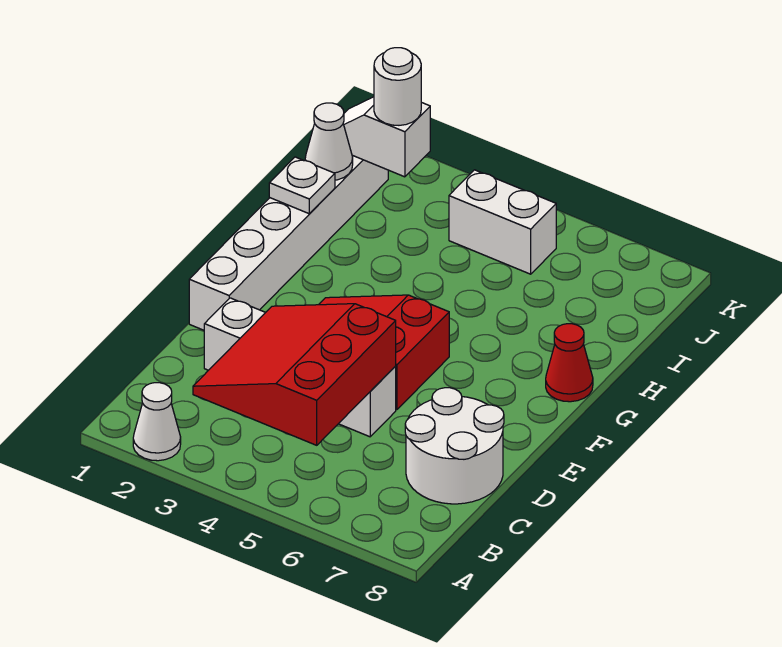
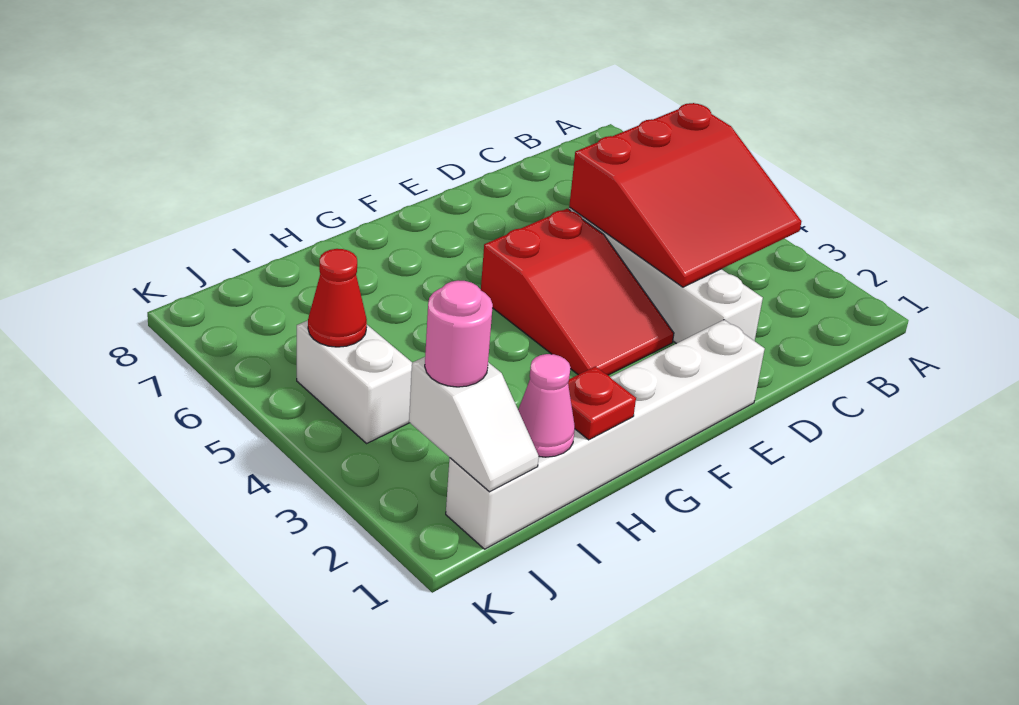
white 1x1 cone [133,383,181,461] -> none
white 2x2 round brick [405,388,504,504] -> none
red 1x1 cone [546,324,593,402] -> red 1x1 cone moved to [308,249,367,347]
white 1x1 plate [269,157,335,214] -> red 1x1 plate [568,366,636,440]
white 1x1 cone [305,103,353,180] -> pink 1x1 cone [518,354,575,457]
white 1x1 round brick [374,48,421,125] -> pink 1x1 round brick [425,280,493,387]

